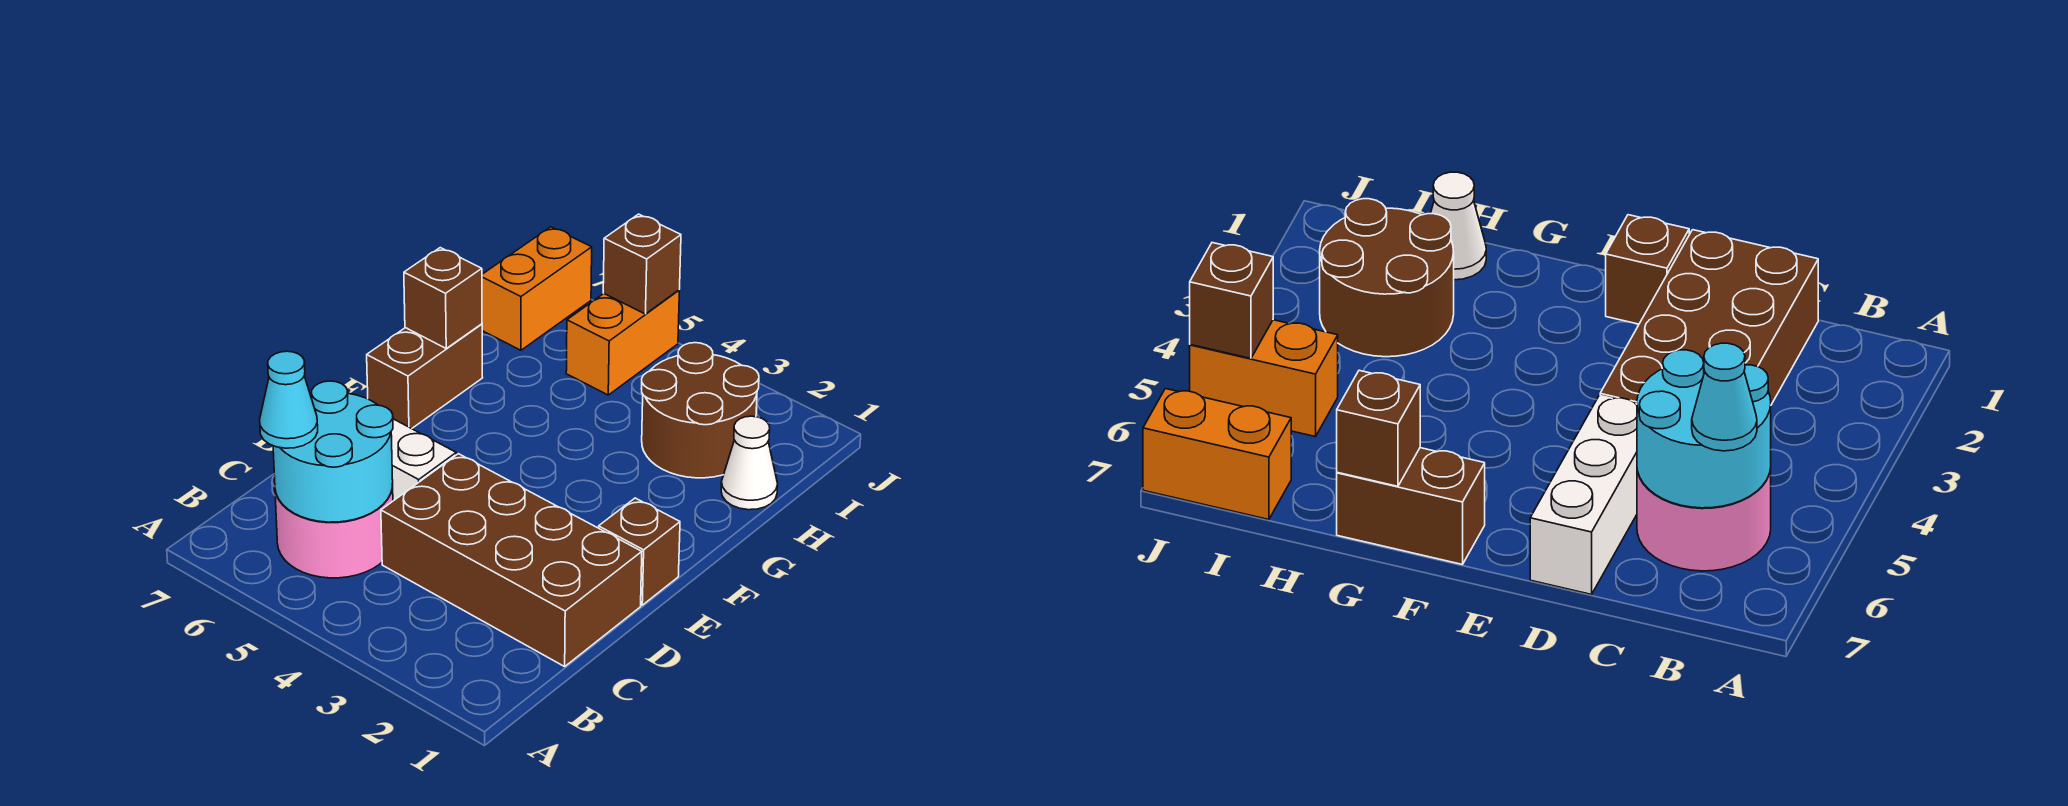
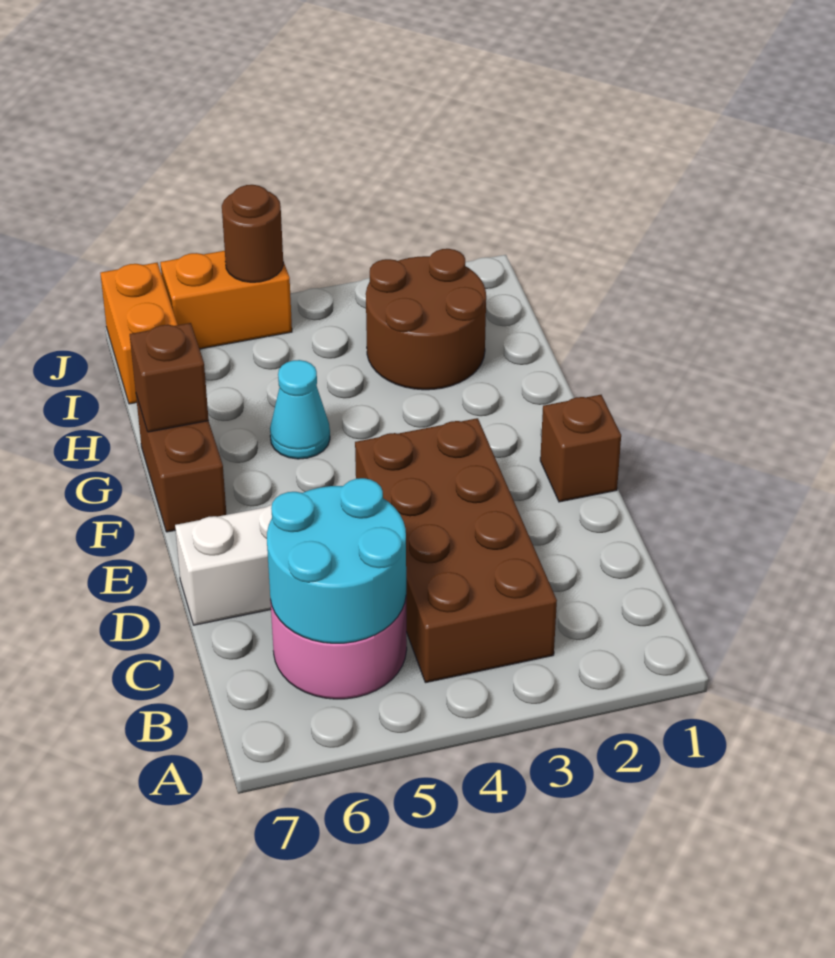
cyan 1x1 cone [260,351,318,448] -> cyan 1x1 cone moved to [270,360,330,459]
brown 2x4 brick [381,454,642,667] -> brown 2x4 brick turned to [355,418,557,683]
white 1x1 cone [721,416,778,510] -> none
orange 1x2 brick [566,290,679,395] -> orange 1x2 brick turned to [160,251,292,349]
brown 1x1 brick [603,214,681,314] -> brown 1x1 round brick [222,185,283,282]

